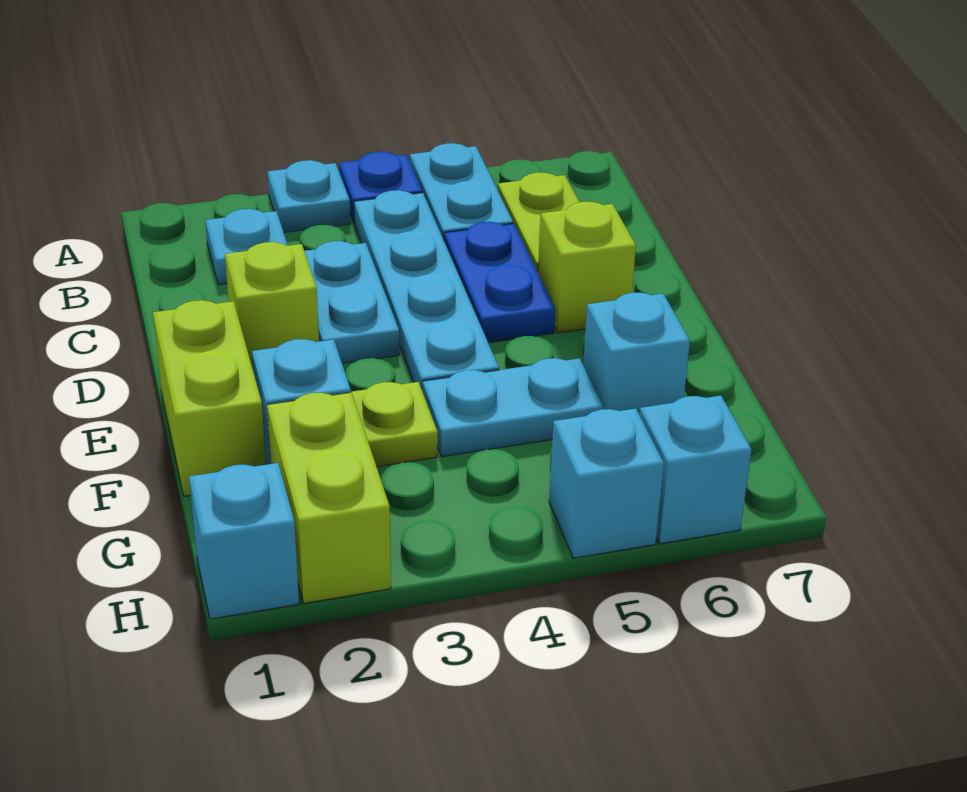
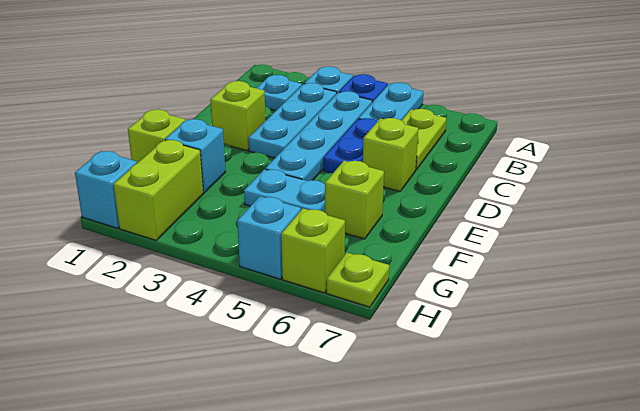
cyan 1x2 plate [305,241,399,363] -> cyan 1x3 plate [248,83,337,158]
lime 1x2 brick [153,300,266,496] -> lime 1x1 brick [128,109,186,163]
lime 1x1 plate [351,382,438,467] -> lime 1x1 plate moved to [327,253,389,307]
cyan 1x1 brick [583,293,690,415] -> lime 1x1 brick [325,161,384,239]
cyan 1x1 brick [640,396,752,544] -> lime 1x1 brick [281,208,345,293]

